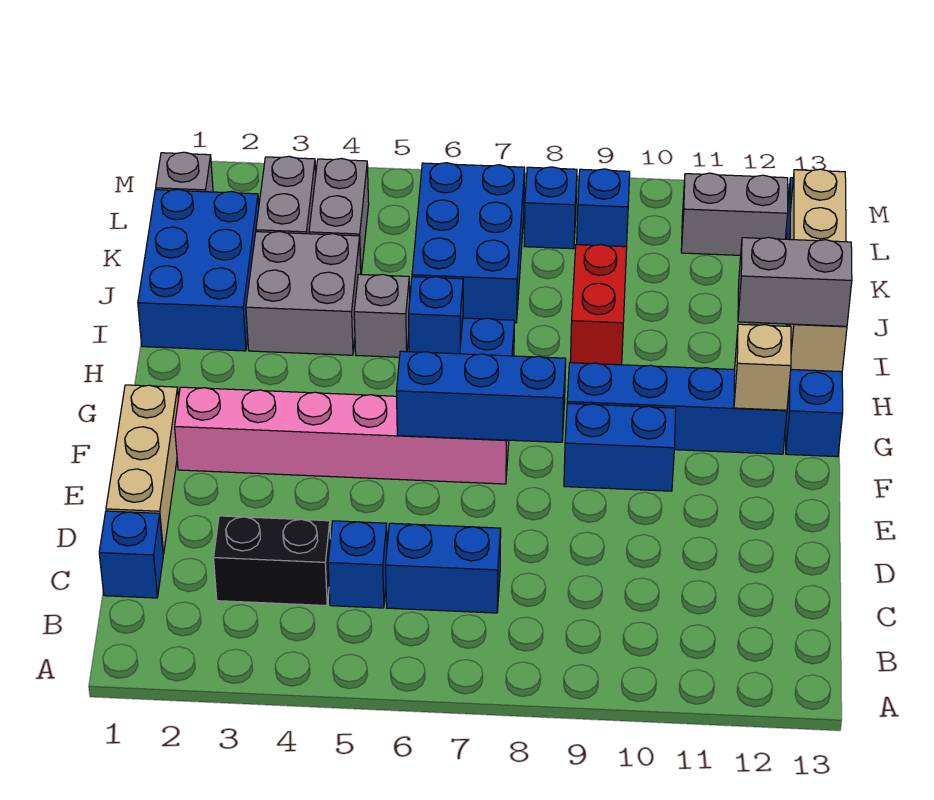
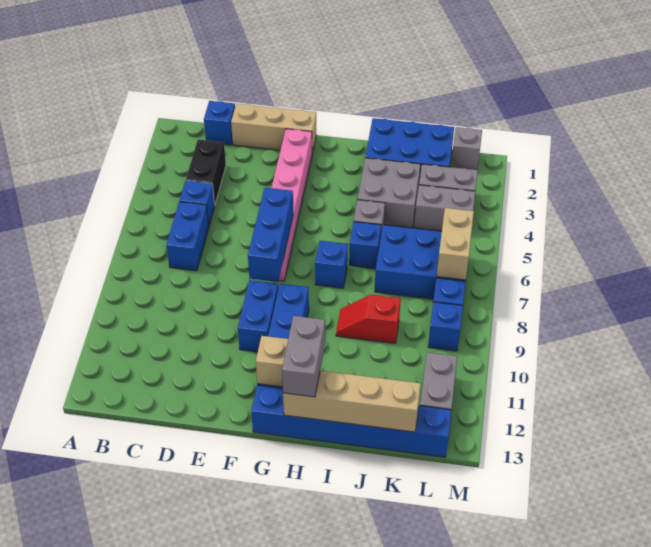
red 1x2 brick [570,245,627,365] -> red 1x2 slope [336,295,401,343]
none -> tan 1x2 brick [437,208,474,280]

